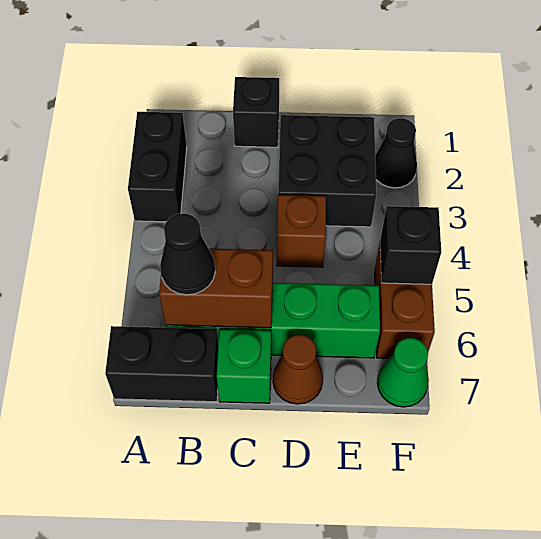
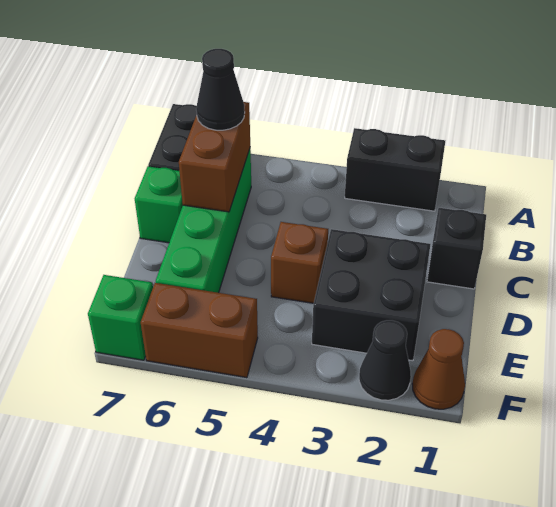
brown 1x1 cone [273,335,323,404] -> brown 1x1 cone moved to [412,329,465,409]
black 1x1 brick [380,206,441,284] -> none
green 1x1 cone [377,338,429,407] -> green 1x1 brick [88,275,153,360]

